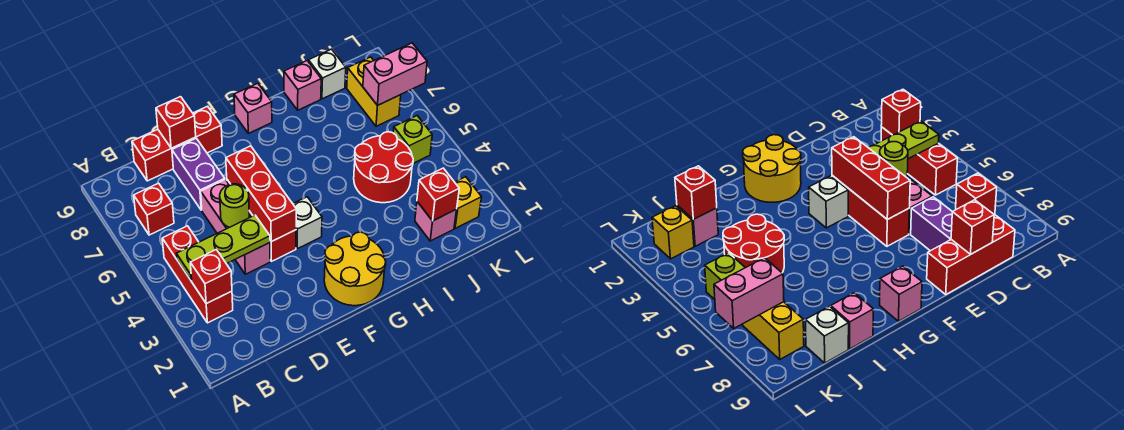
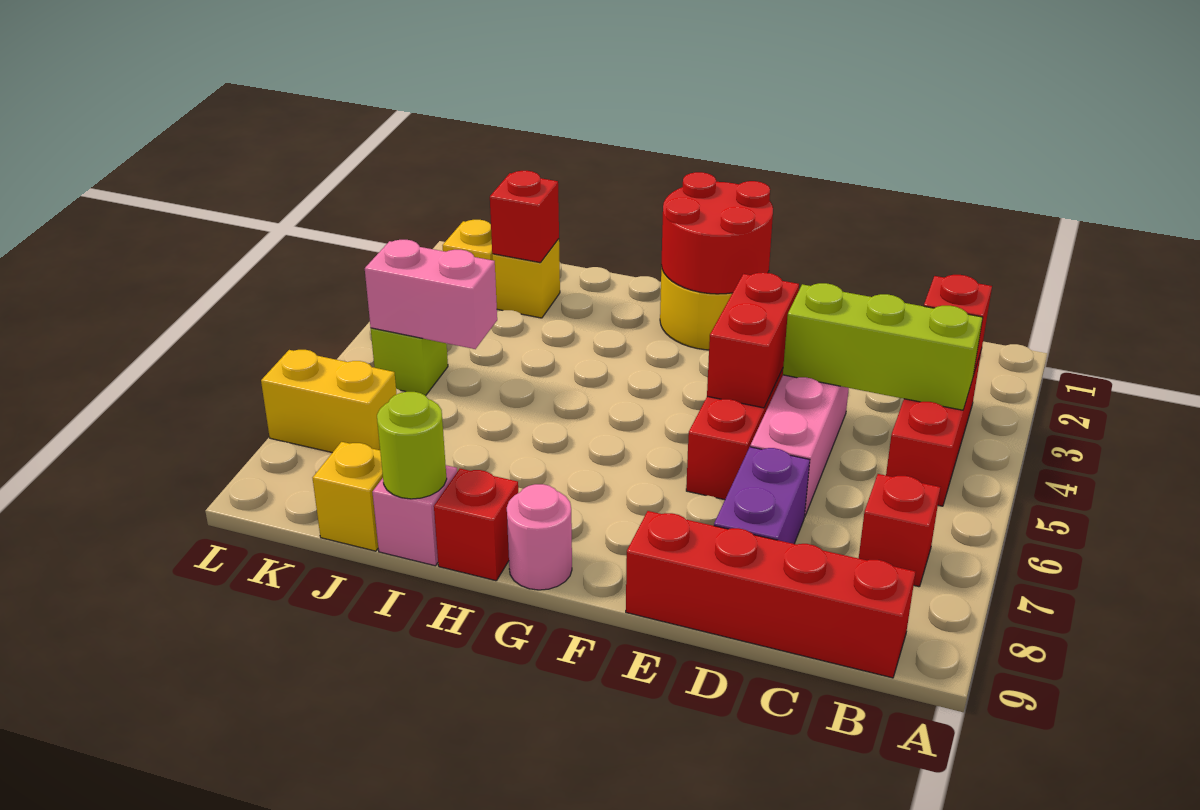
lime 1x3 plate [176,215,270,281] -> lime 1x3 brick [783,283,983,410]
red 1x3 brick [132,106,222,181] -> red 1x4 brick [626,511,915,678]
lime 1x1 round brick [220,184,249,227] -> lime 1x1 round brick moved to [377,392,447,499]
red 1x1 brick [156,97,196,148] -> red 1x1 brick moved to [434,469,518,581]
red 1x3 brick [226,146,296,242] -> red 1x2 brick [707,273,799,408]
white 1x1 brick [293,197,322,249] -> none
pink 1x1 brick [234,83,272,133] -> pink 1x1 round brick [507,484,572,590]
red 2x2 round brick [354,132,413,203] -> red 2x2 round brick moved to [661,172,773,294]
pink 1x1 brick [415,202,457,241] -> yellow 1x1 brick [492,239,560,318]
white 1x1 brick [308,49,346,99] -> yellow 1x1 brick [313,442,383,551]
yellow 1x2 brick [347,57,401,126] -> yellow 1x2 brick turned to [261,350,396,453]
pink 1x2 brick [363,43,427,106] -> pink 1x2 brick moved to [365,240,497,349]

